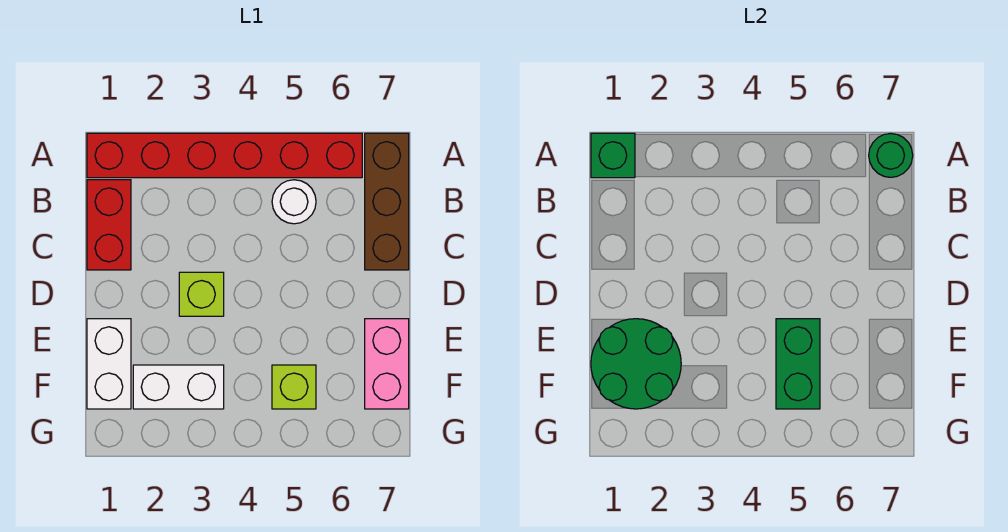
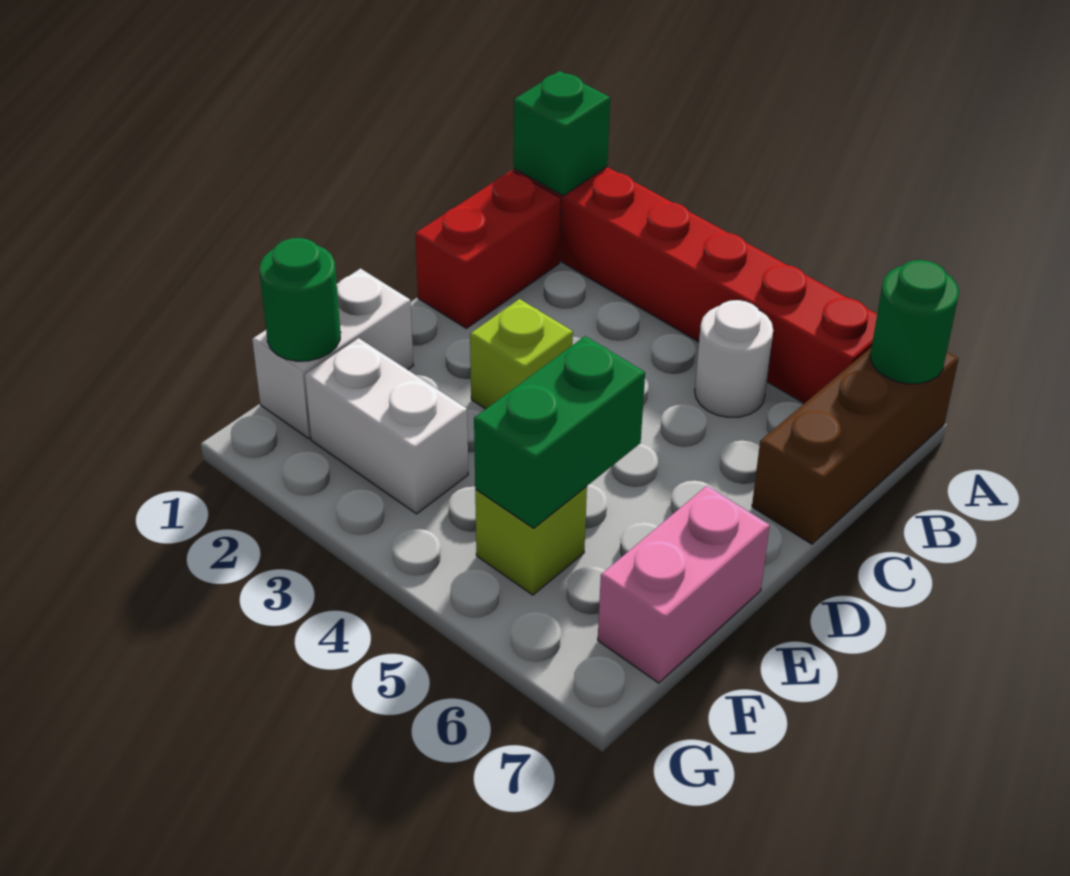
green 2x2 round brick [591,319,681,409] -> green 1x1 round brick [259,238,341,361]

